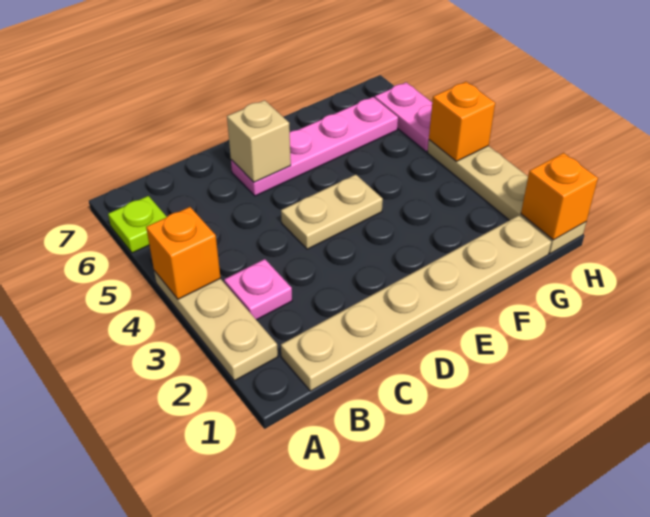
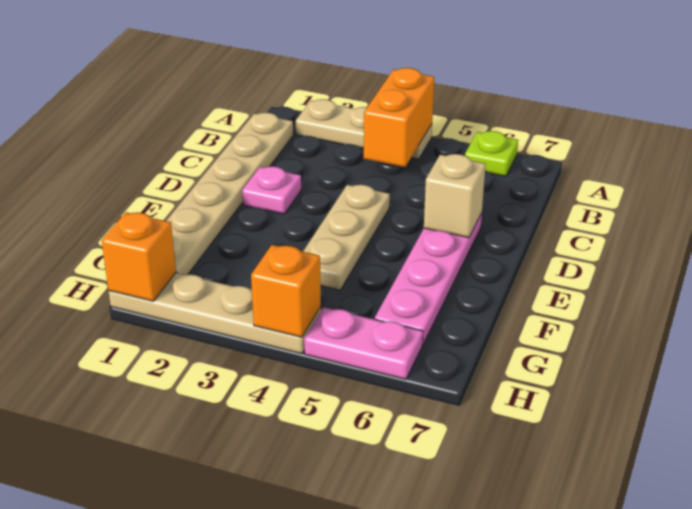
orange 1x1 brick [146,207,220,299] -> orange 1x2 brick [364,68,434,167]
pink 1x1 plate [224,259,292,320] -> pink 1x1 plate moved to [242,166,301,214]
tan 1x2 plate [281,175,383,249] -> tan 1x3 plate [303,184,390,290]

